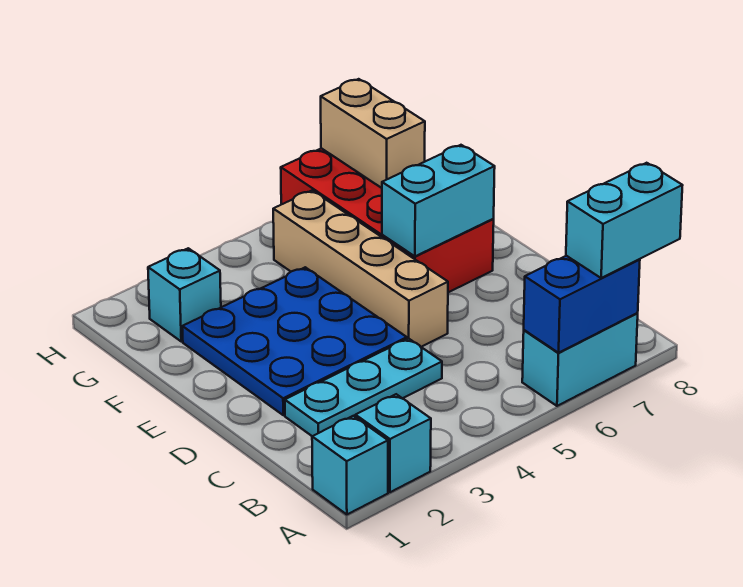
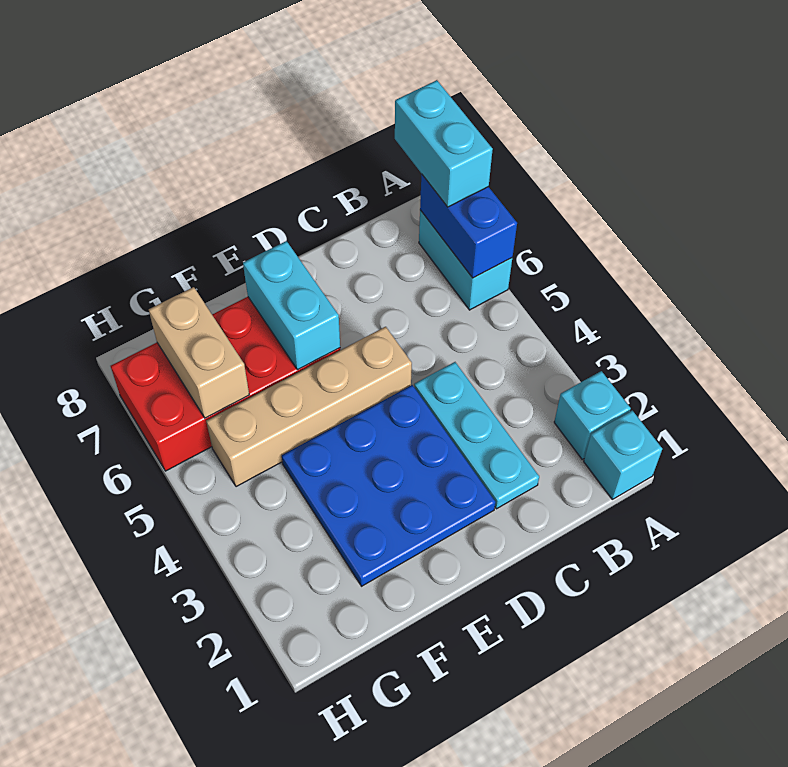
cyan 1x1 brick [148,248,221,341] -> none
tan 1x2 brick [321,79,425,188] -> tan 1x2 brick turned to [149,287,249,418]

